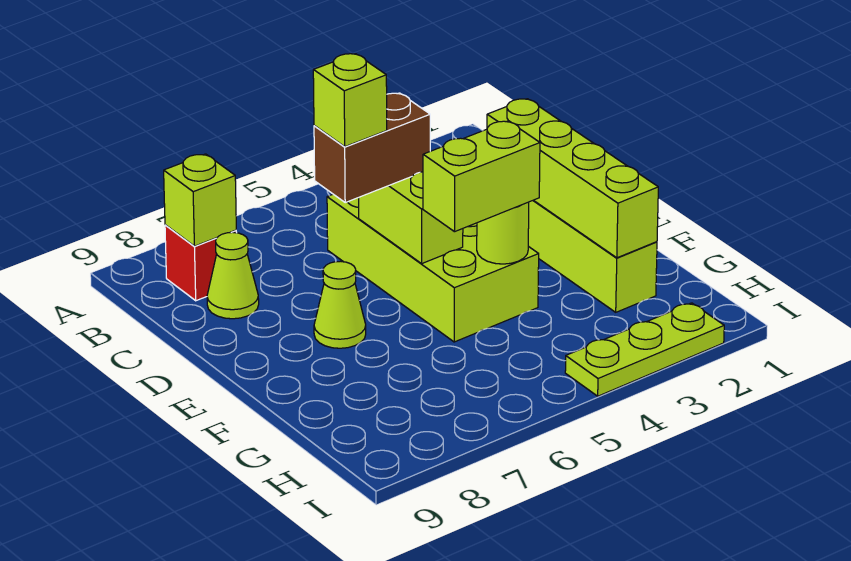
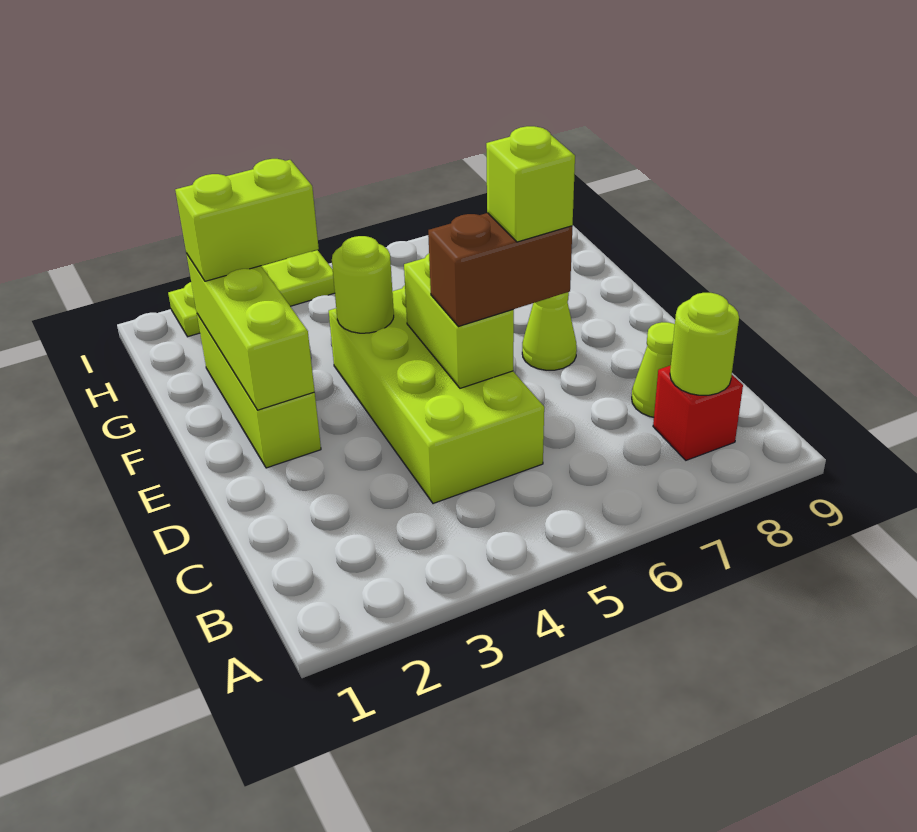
lime 1x1 brick [164,154,236,246] -> lime 1x1 round brick [670,293,739,395]
lime 1x4 brick [487,99,658,258] -> lime 1x3 brick [186,253,315,410]
lime 1x2 brick [423,121,540,232] -> lime 1x2 brick moved to [175,159,319,281]

